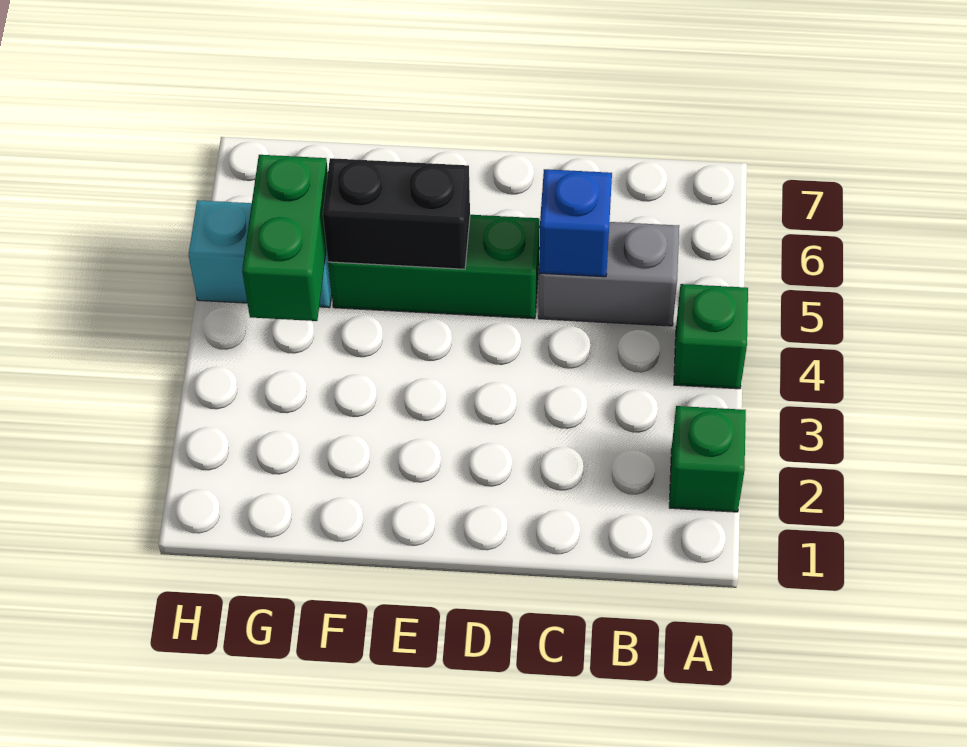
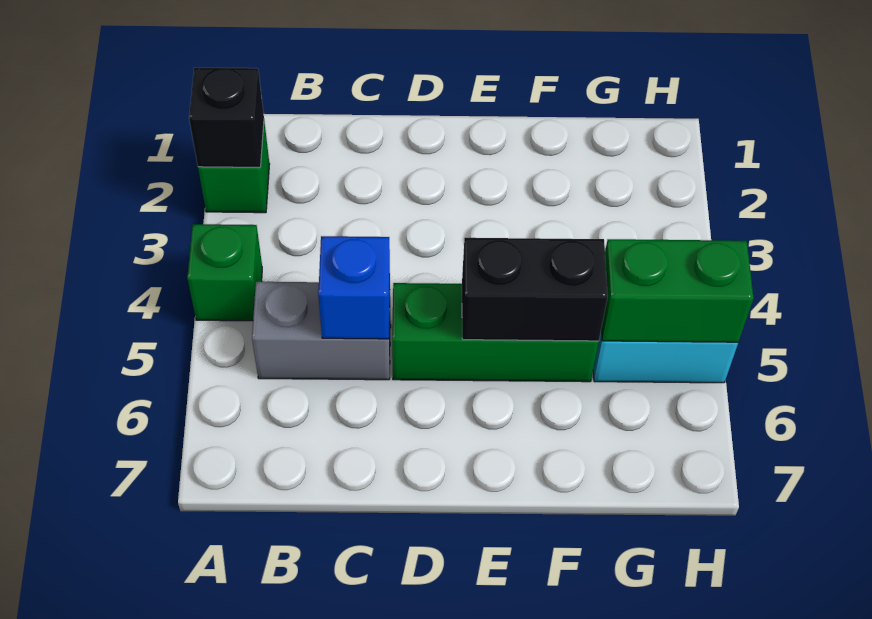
none -> black 1x1 brick [189,68,264,167]
green 1x2 brick [242,155,328,321] -> green 1x2 brick turned to [601,239,754,342]

